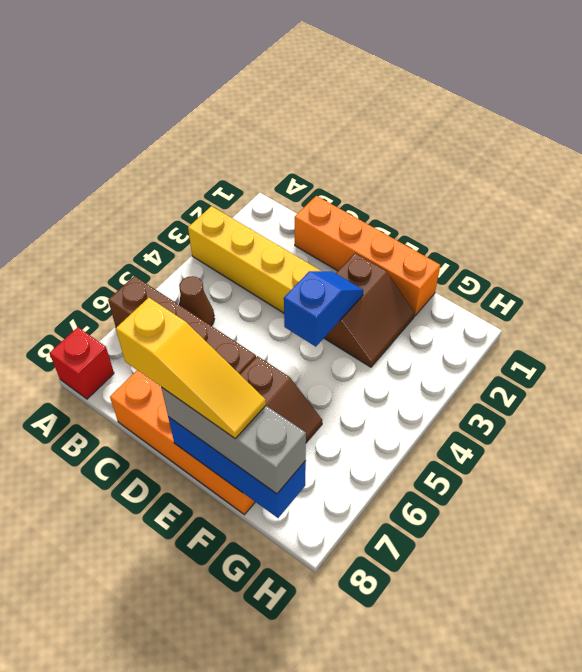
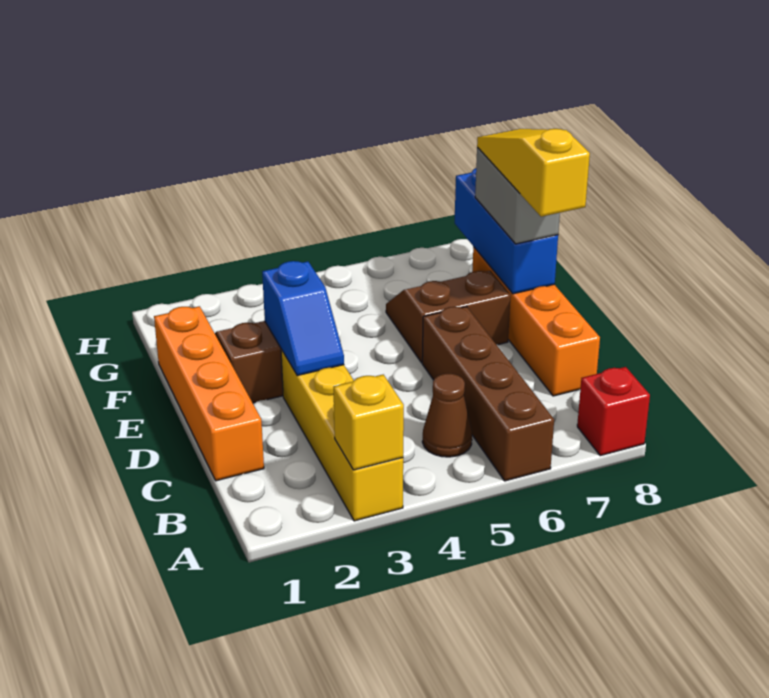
none -> yellow 1x1 brick [334,375,404,470]
blue 1x2 slope [284,271,363,347] -> blue 1x2 slope turned to [262,261,344,376]
grey 1x3 brick [161,387,306,494] -> grey 1x2 brick [475,148,560,244]

